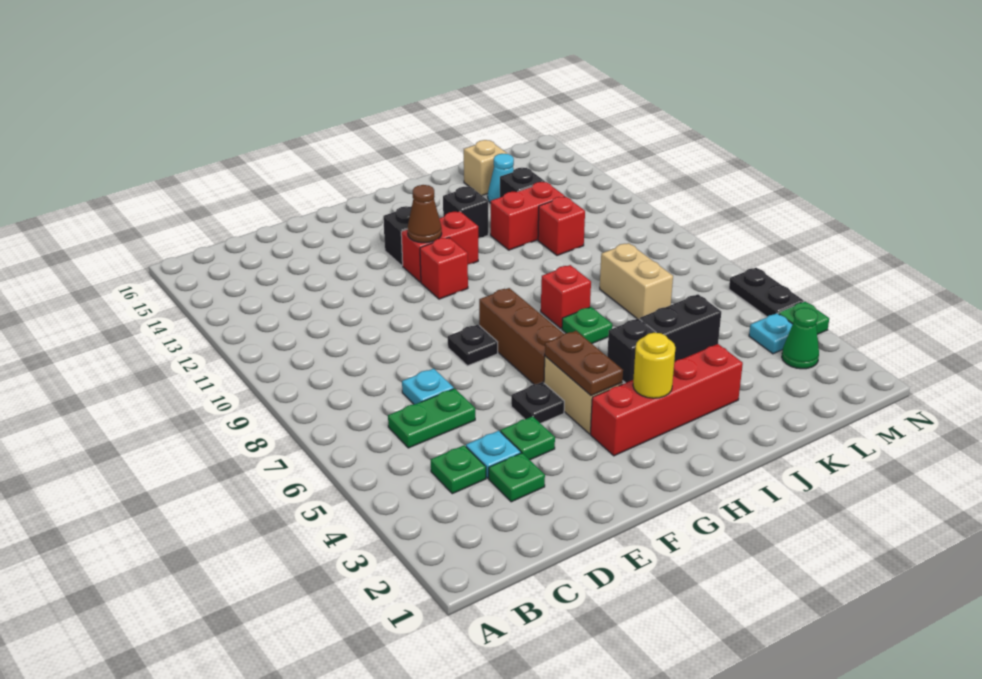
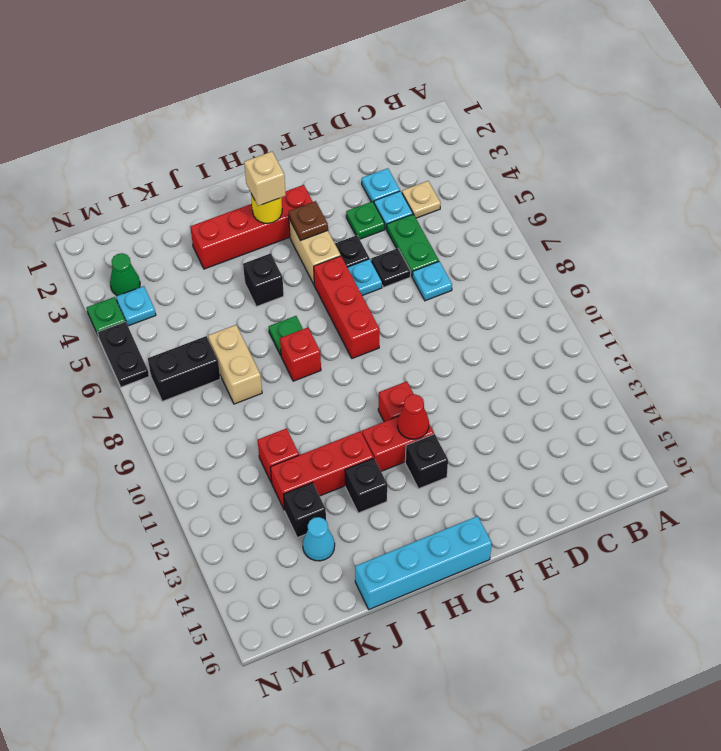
green 1x1 plate [431,445,486,494] -> tan 1x1 plate [402,181,441,218]
green 1x2 plate [388,389,475,448] -> green 1x2 plate turned to [387,214,439,276]
green 1x1 plate [489,453,545,502] -> cyan 1x1 plate [362,168,400,202]
none -> cyan 1x1 plate [347,259,382,296]
black 1x1 plate [448,325,498,366] -> black 1x1 plate moved to [371,248,411,287]
brown 1x2 plate [545,331,623,396] -> brown 1x1 plate [289,201,328,240]
brown 1x3 brick [479,288,564,384] -> red 1x3 brick [314,256,379,358]
brown 1x1 cone [407,185,442,243] -> red 1x1 cone [397,394,429,439]
none -> cyan 1x4 brick [355,516,492,609]
black 1x2 brick [640,294,721,362] -> black 1x2 brick moved to [148,336,220,401]
red 1x2 brick [491,182,565,250] -> red 1x3 brick [270,431,374,510]
tan 1x1 brick [464,140,507,195] -> tan 1x1 brick moved to [244,152,286,206]

